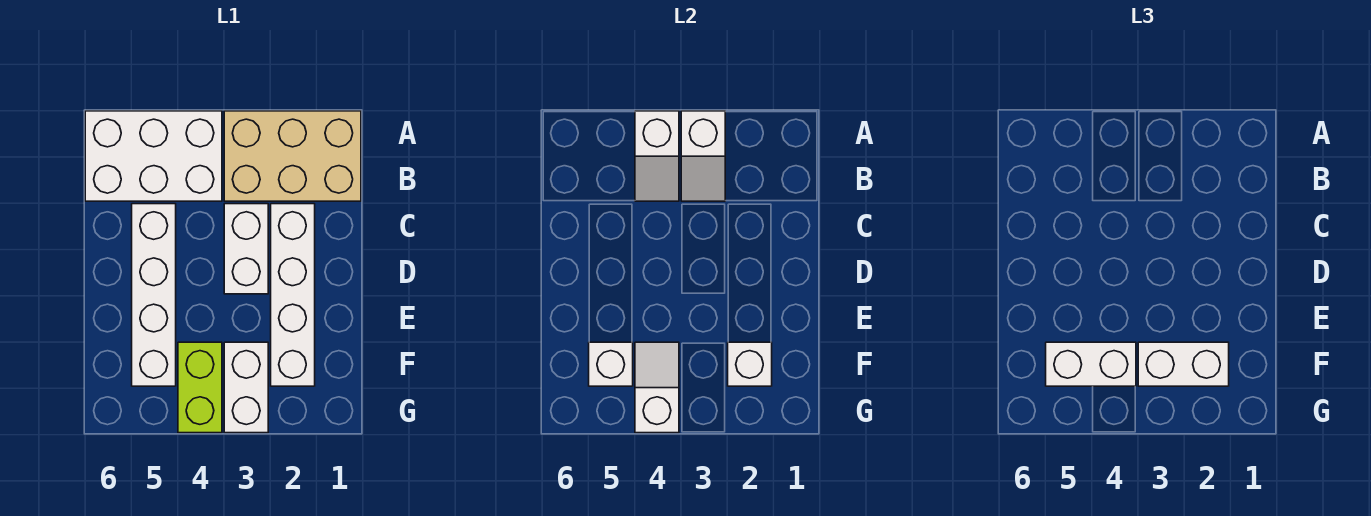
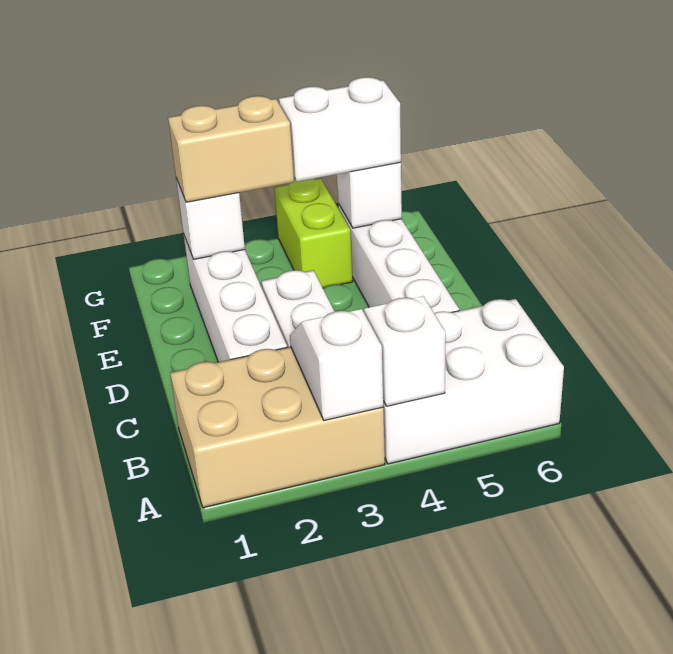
white 1x2 brick [1138,342,1229,386] -> tan 1x2 brick [168,96,294,202]
white 1x2 brick [224,342,268,433] -> none
white 1x2 slope [635,342,679,433] -> none

